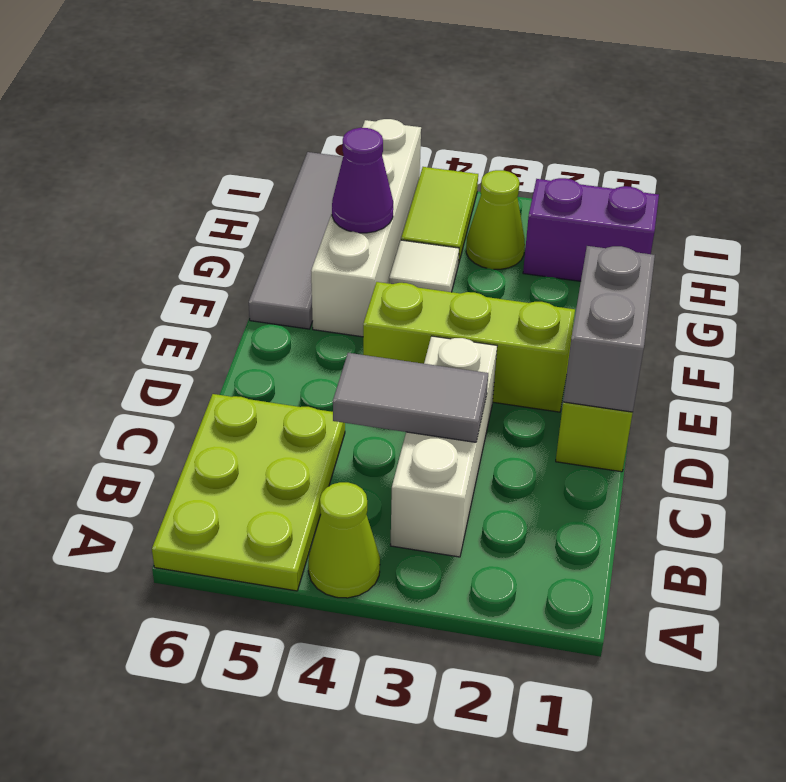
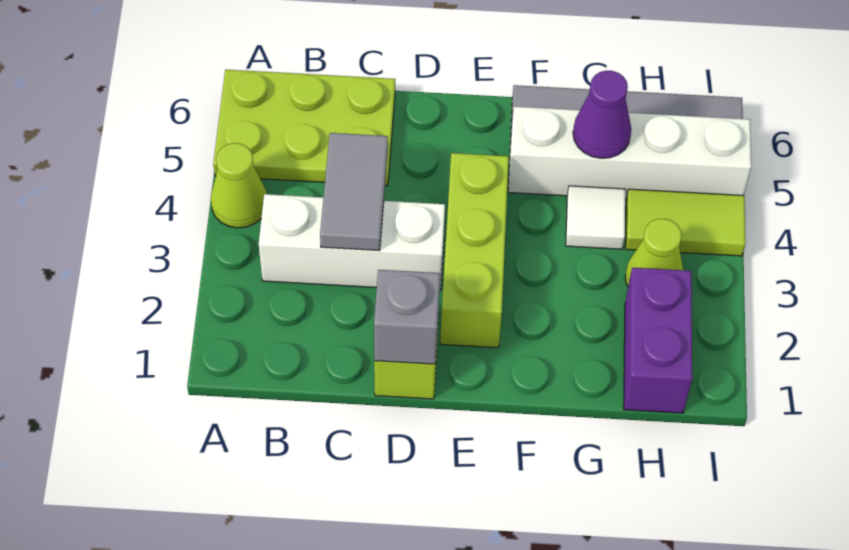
grey 1x2 brick [563,246,655,412] -> grey 1x1 brick [374,270,440,364]

